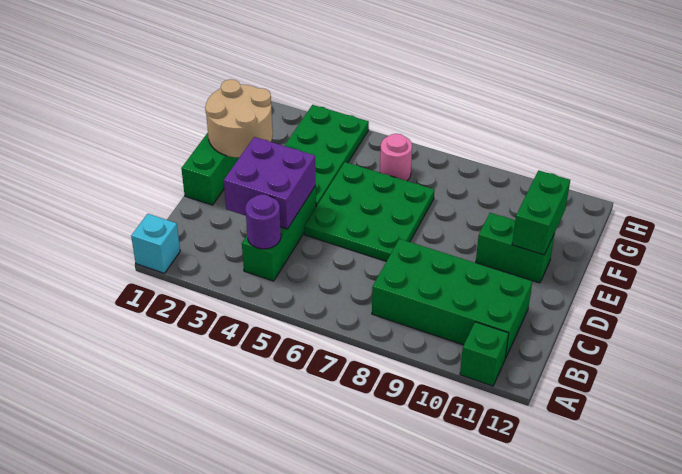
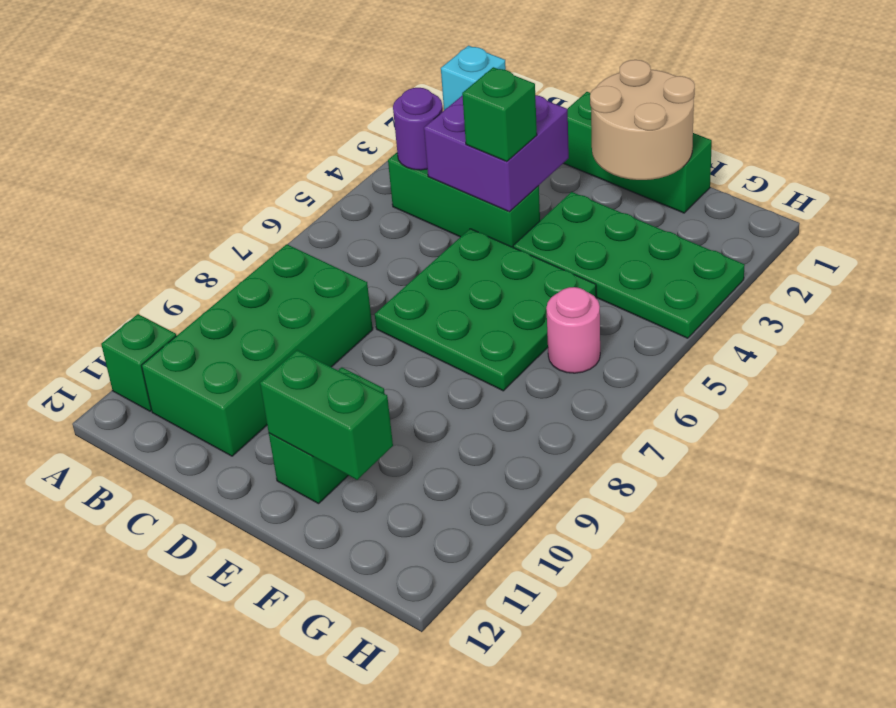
none -> green 1x1 brick [462,67,537,162]

